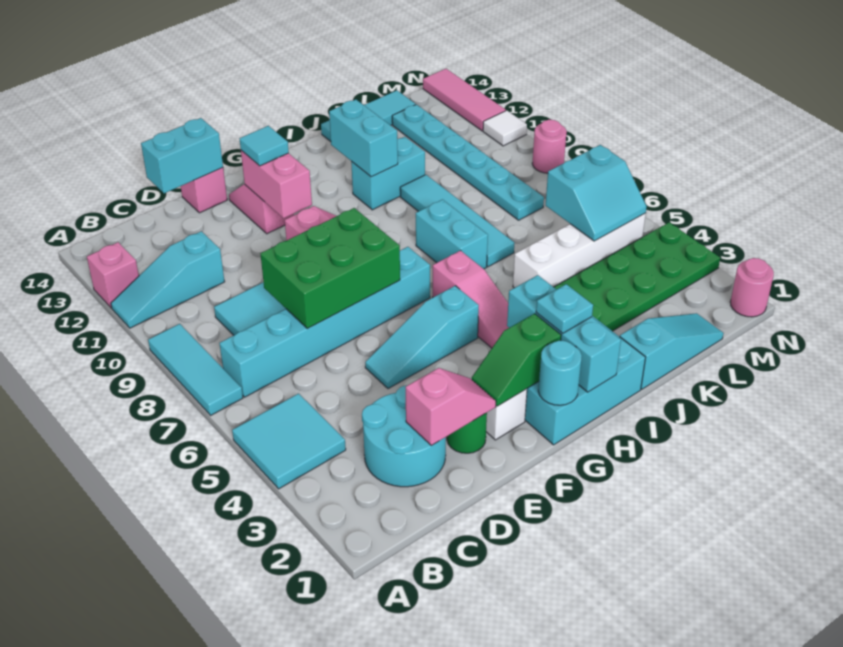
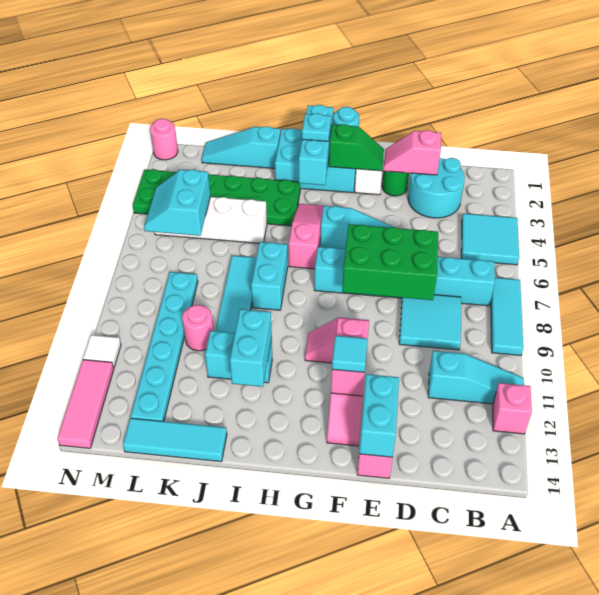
cyan 1x2 brick [141,118,223,193] -> cyan 1x2 brick turned to [359,374,399,457]
cyan 2x2 slope [545,145,647,241] -> cyan 2x2 slope turned to [144,169,210,236]
pink 1x1 round brick [532,120,567,173] -> pink 1x1 round brick moved to [182,305,214,351]

